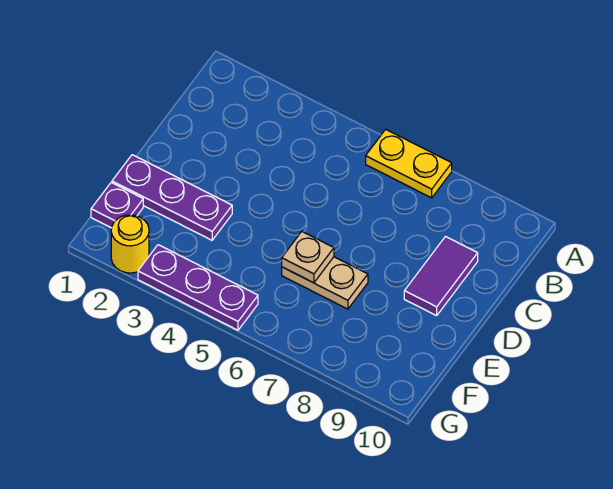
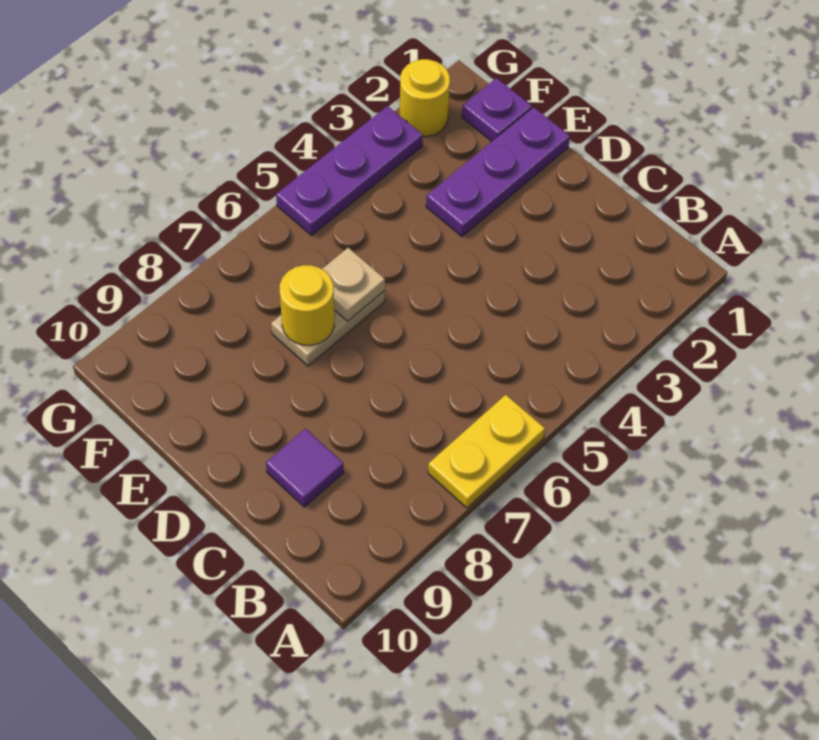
purple 1x2 tile [404,237,478,316] -> purple 1x1 tile [266,429,344,507]
none -> yellow 1x1 round brick [280,265,334,345]

